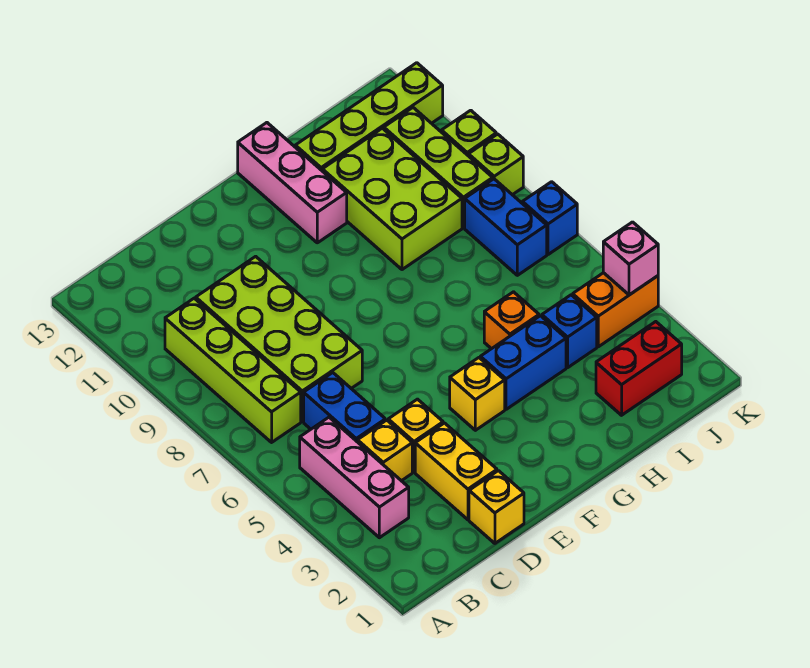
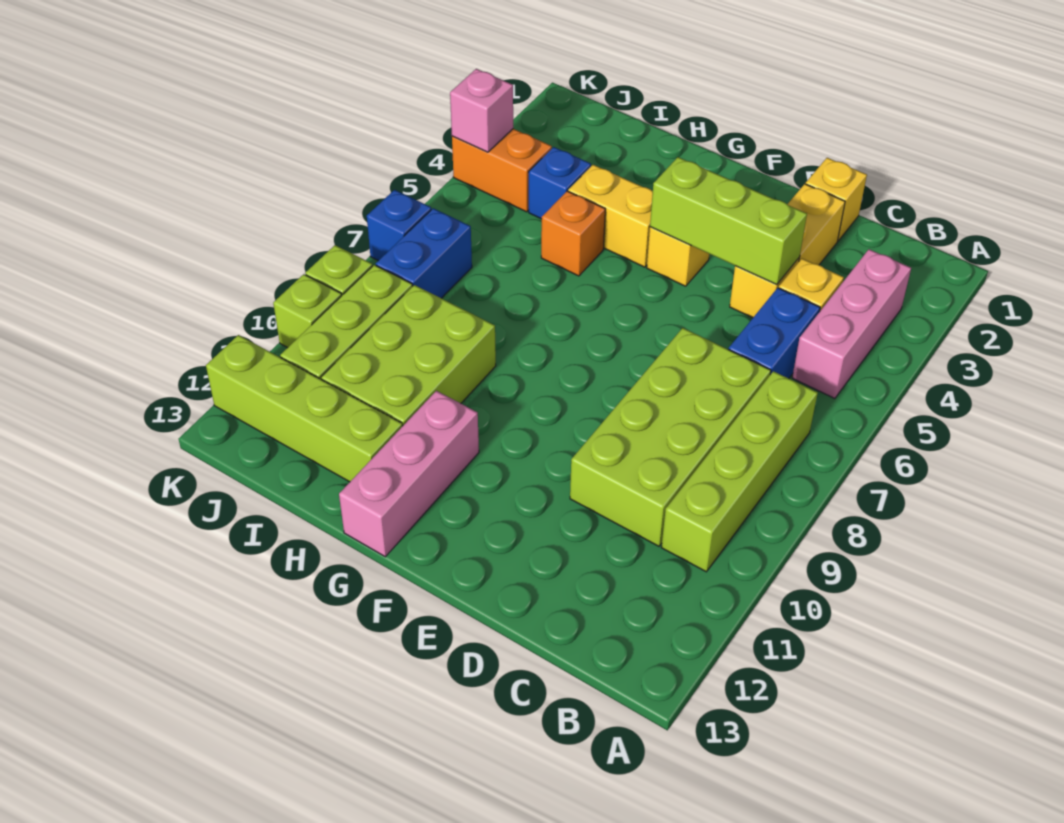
none -> lime 1x3 brick [650,157,807,285]
blue 1x2 brick [480,316,566,409] -> yellow 1x2 brick [568,165,653,267]
red 1x2 brick [596,322,682,415] -> none

